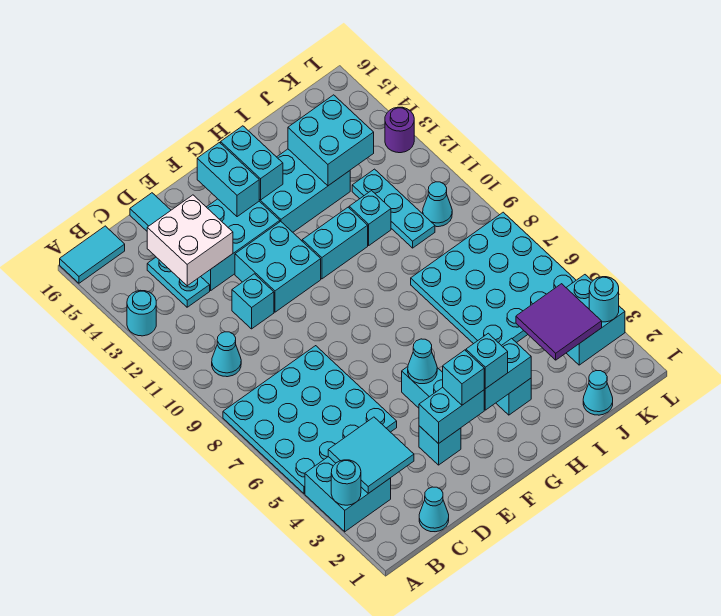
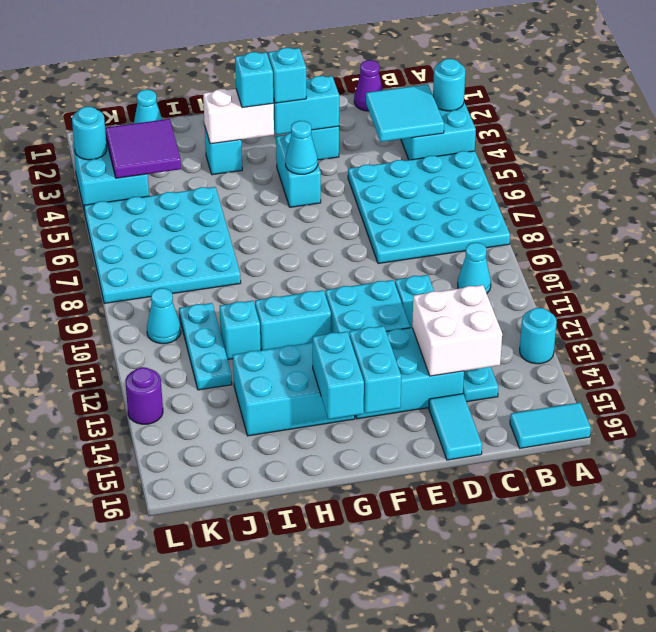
cyan 1x1 cone [419,487,449,532] -> purple 1x1 cone [354,60,383,111]
cyan 1x2 brick [484,338,531,410] -> white 1x2 brick [203,89,274,144]
cyan 2x2 brick [288,95,374,186] -> none

